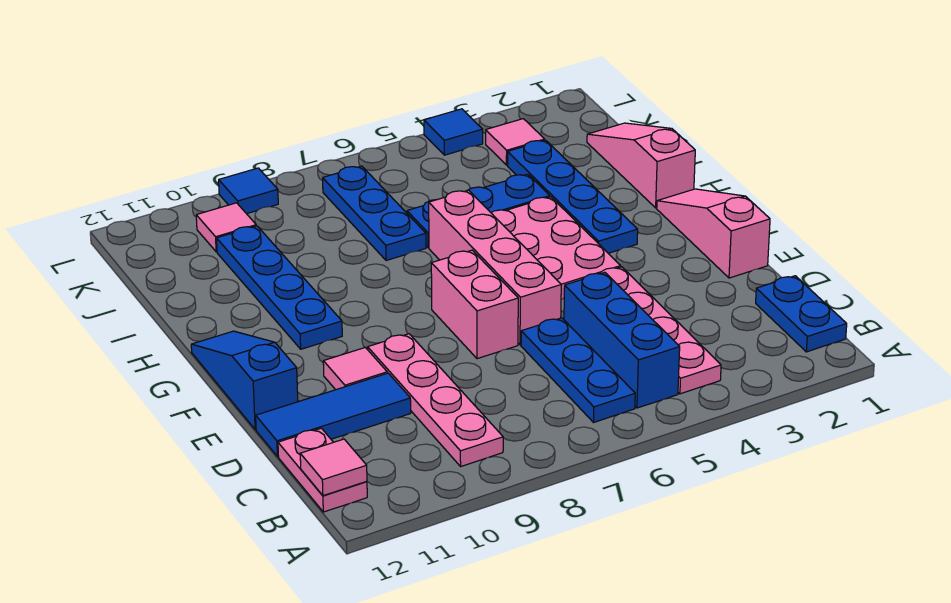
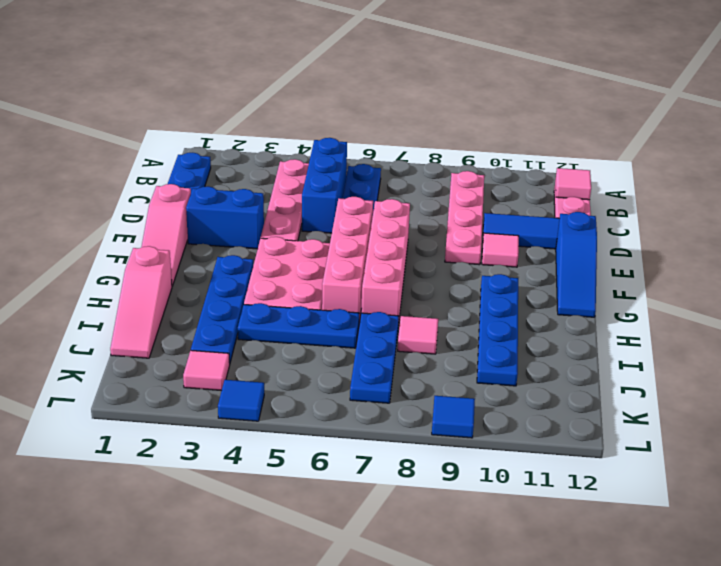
none -> blue 1x2 brick [186,186,264,249]
pink 1x2 brick [431,250,518,359] -> pink 1x4 brick [361,199,410,324]
pink 1x1 tile [196,203,256,252] -> pink 1x1 tile moved to [398,316,438,354]

